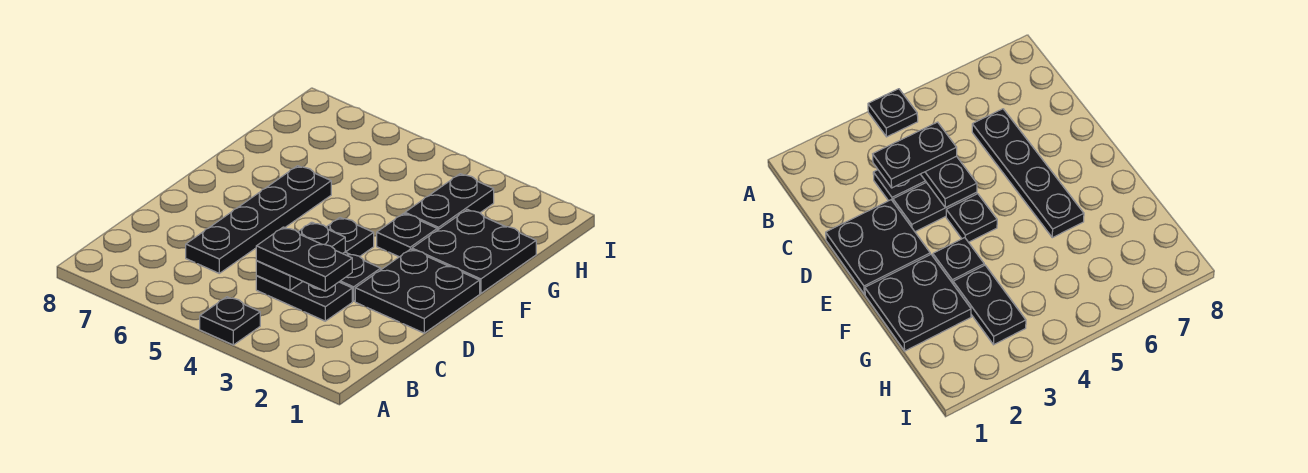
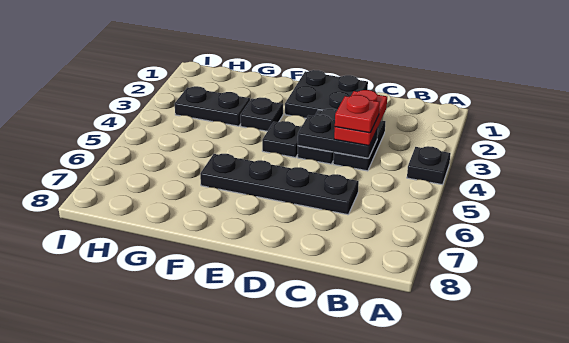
black 1x2 plate [256,227,352,291] -> red 1x2 plate [334,90,387,146]
none -> red 1x1 plate [335,95,380,133]
black 2x2 plate [412,209,536,293] -> none

